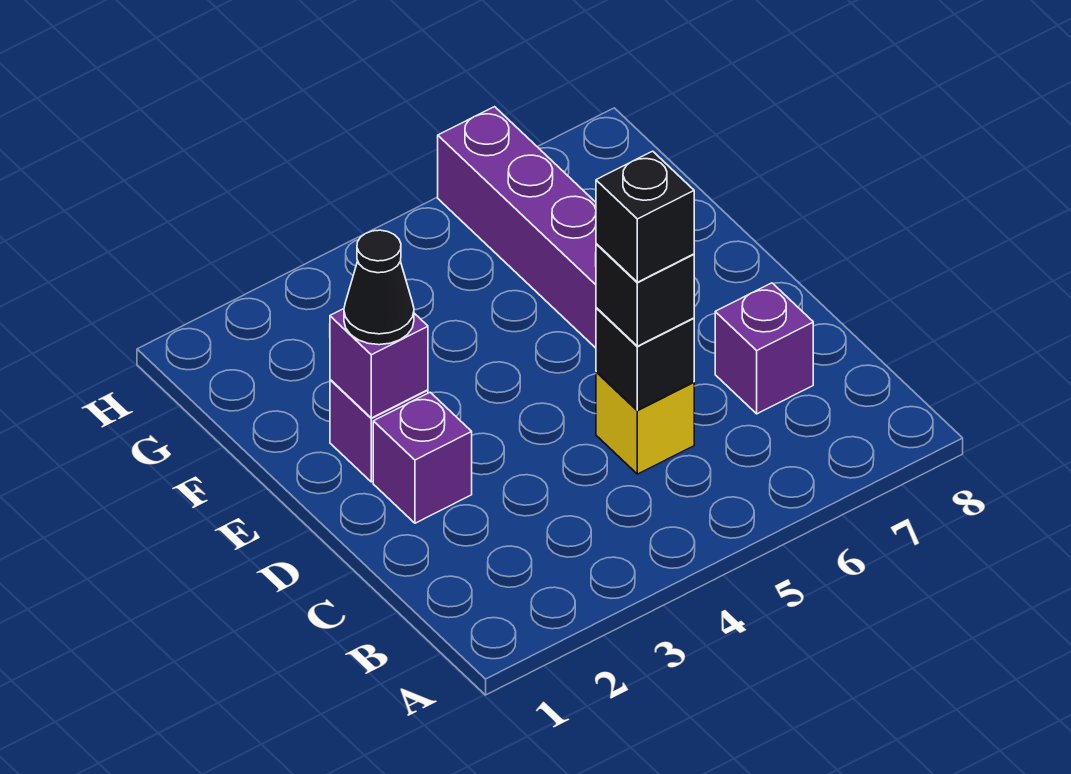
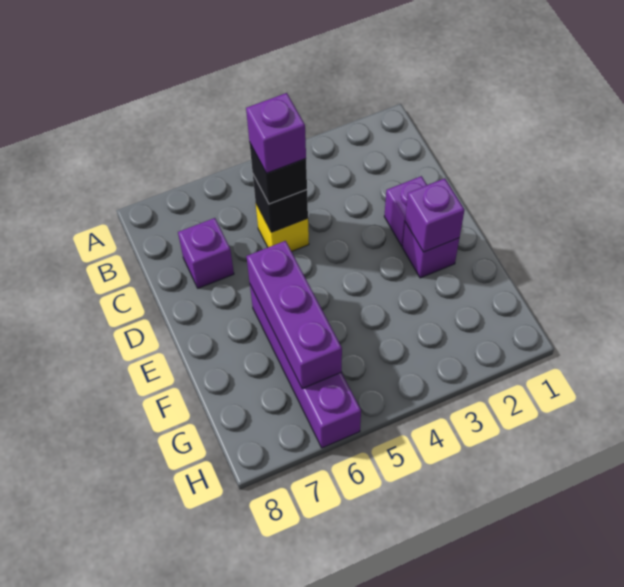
black 1x1 brick [596,151,694,282] -> purple 1x1 brick [246,93,306,173]
black 1x1 cone [344,230,414,345] -> none
none -> purple 1x3 brick [246,241,342,389]

